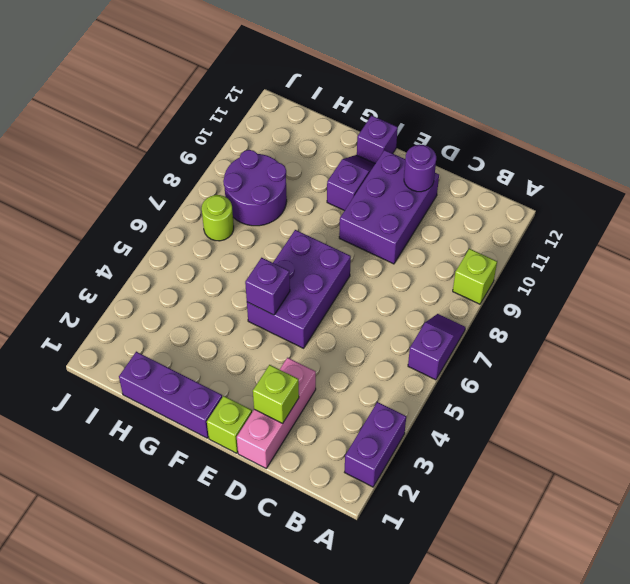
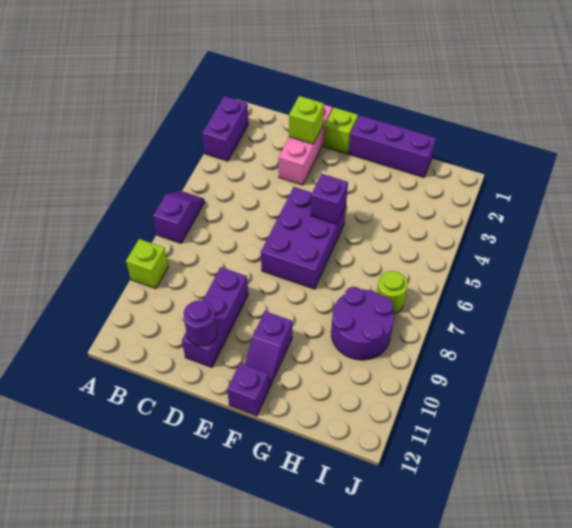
purple 1x2 slope [408,314,465,380] -> purple 1x2 slope turned to [153,191,205,243]
purple 2x3 brick [339,150,439,264] -> purple 1x3 brick [182,267,248,367]

